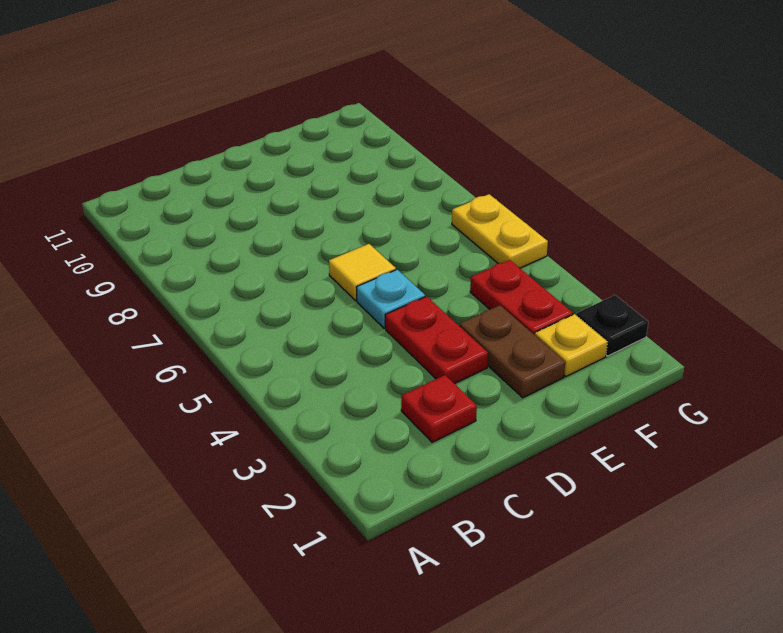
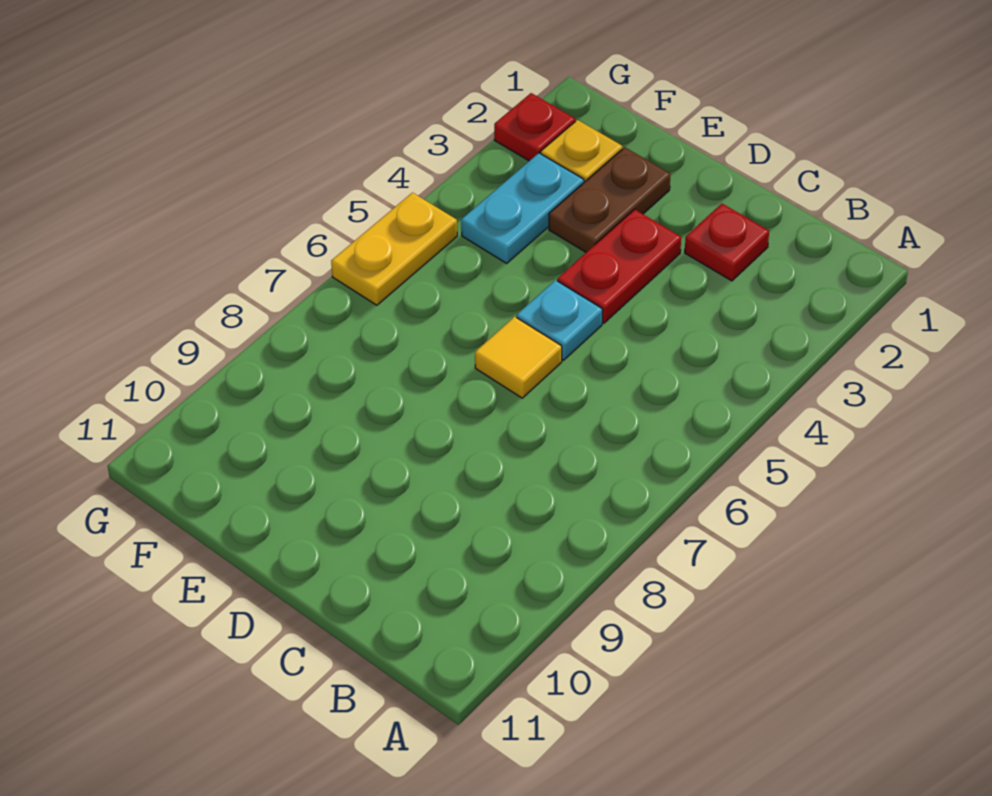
red 1x2 plate [470,260,573,335] -> cyan 1x2 plate [461,153,584,263]
black 1x1 plate [576,295,648,356] -> red 1x1 plate [494,93,575,161]

